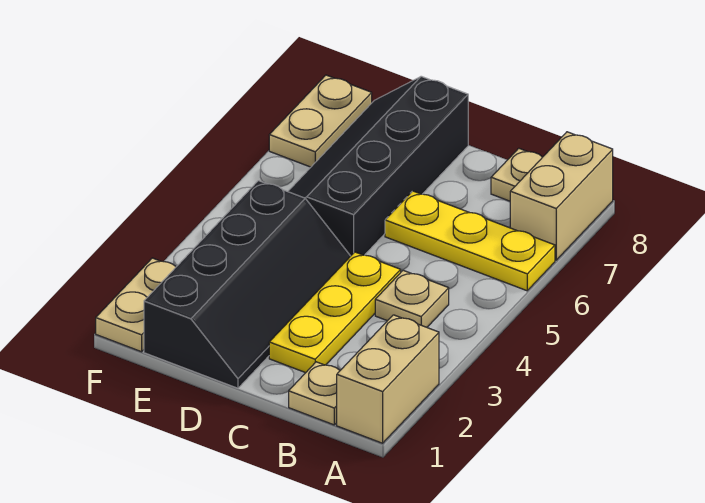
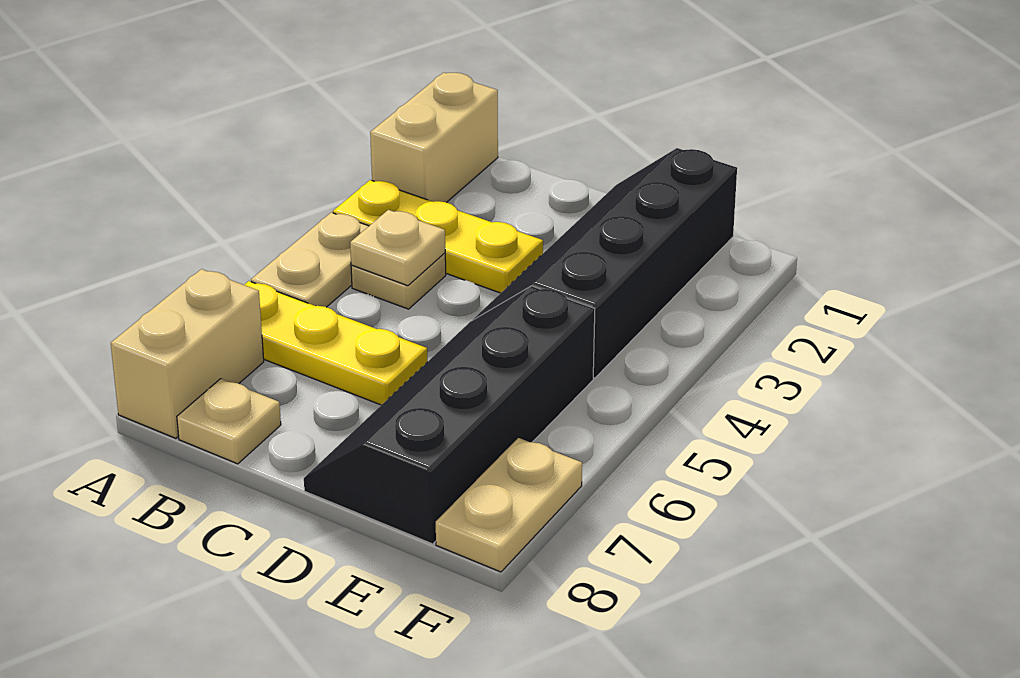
tan 1x1 plate [289,362,340,425] -> tan 1x1 plate moved to [350,210,445,286]
yellow 1x3 plate [269,252,401,373] -> yellow 1x3 plate turned to [333,180,543,293]
black 2x4 slope [288,76,468,256] -> black 2x4 slope turned to [304,286,595,544]
tan 1x2 plate [96,258,176,352] -> tan 1x2 plate moved to [251,213,369,307]

